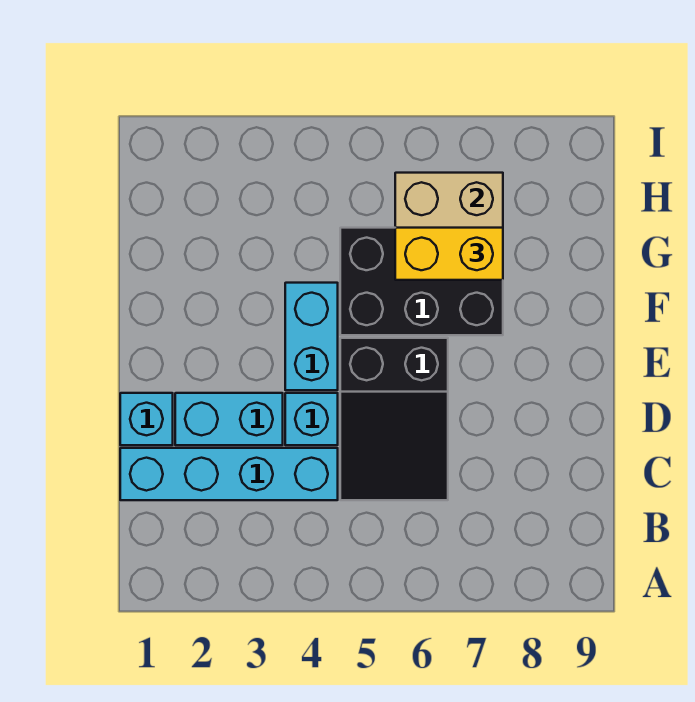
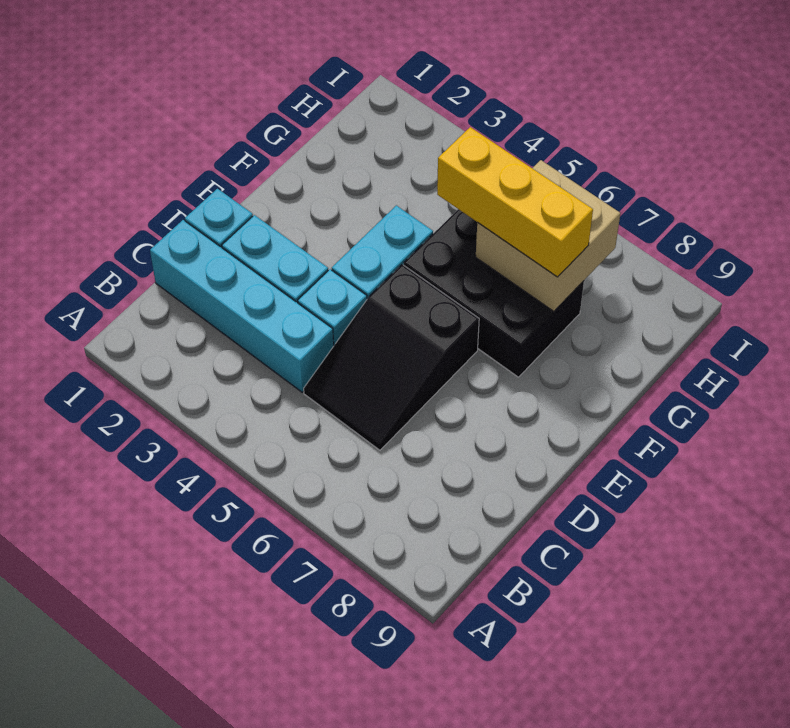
yellow 1x2 brick [395,228,503,280] -> yellow 1x3 brick [437,127,593,277]

